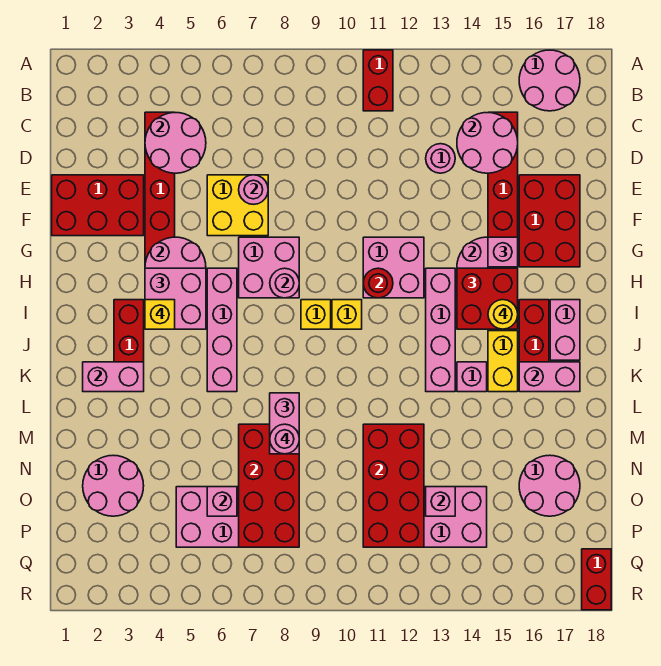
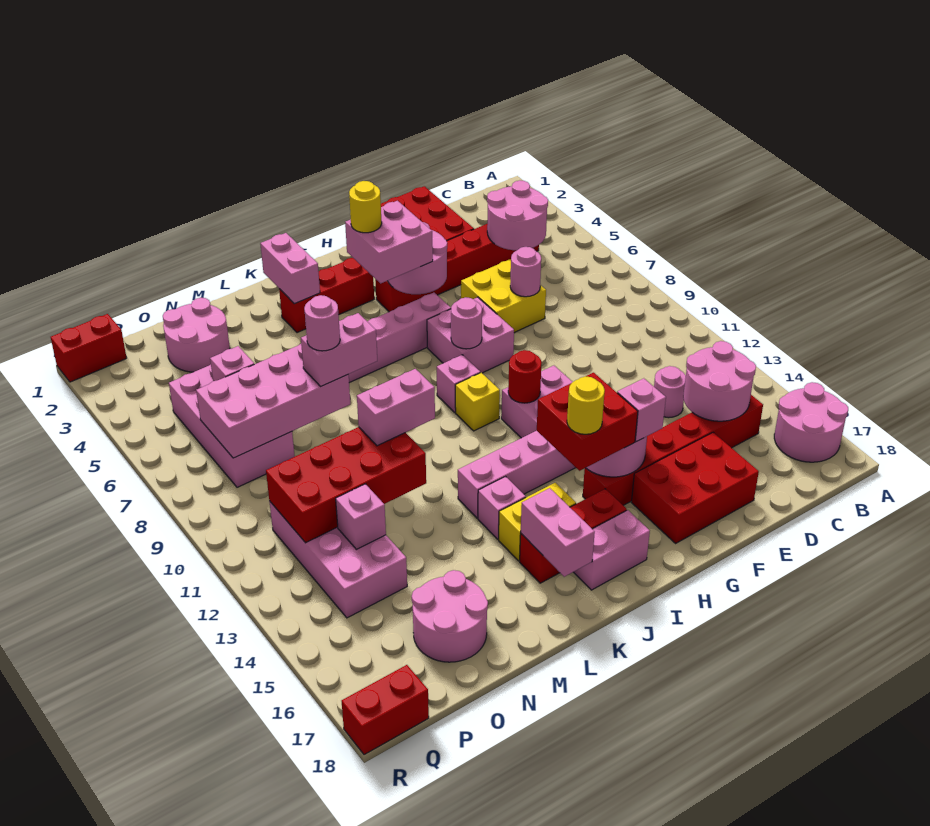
red 1x2 brick [363,50,393,111] -> red 1x2 brick moved to [51,314,127,382]
yellow 1x1 brick [145,300,175,329] -> yellow 1x1 round brick [349,181,382,233]
yellow 1x1 brick [301,300,331,329] -> pink 1x1 brick [437,355,480,412]
none -> pink 1x2 brick [357,369,435,446]
red 2x4 brick [239,424,299,547] -> pink 2x4 brick [196,344,350,458]

